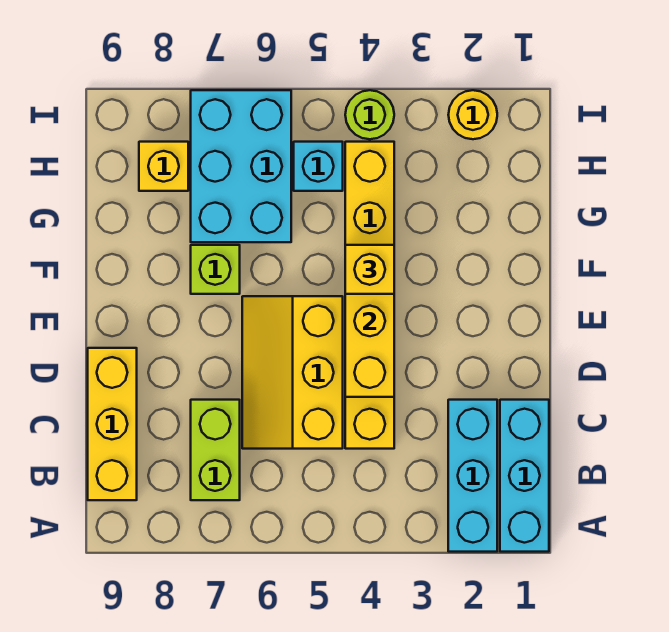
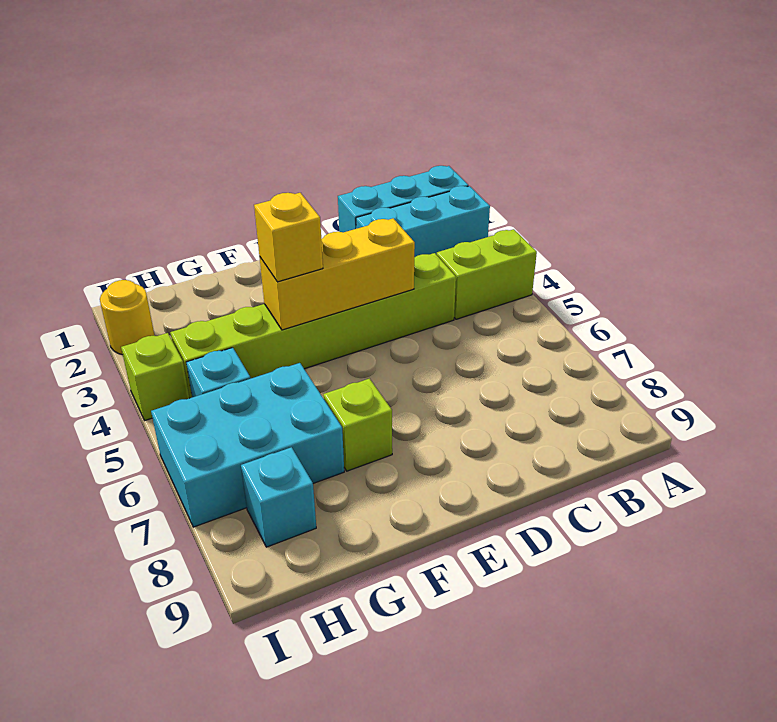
lime 1x2 brick [191,400,240,500] -> lime 1x2 brick moved to [437,229,537,319]
yellow 1x3 brick [88,348,137,500] -> none
yellow 1x6 brick [345,142,394,449] -> lime 1x6 brick [170,253,456,398]
yellow 2x3 slope [242,296,343,449] -> none
yellow 1x1 brick [139,142,188,191] -> cyan 1x1 brick [241,447,316,547]
lime 1x1 round brick [345,90,394,139] -> lime 1x1 brick [121,333,189,420]

